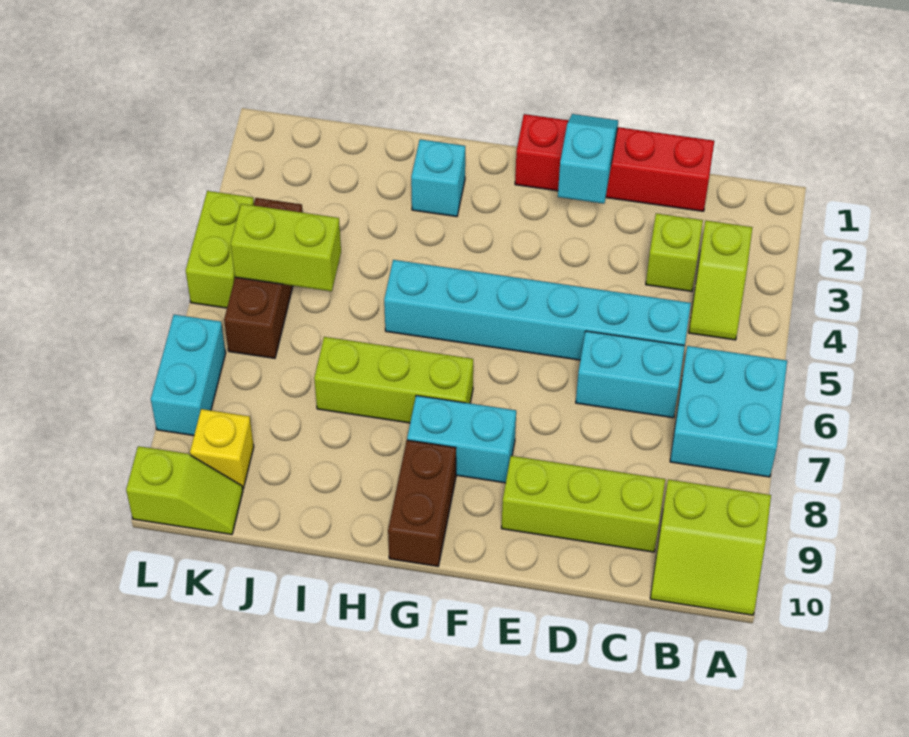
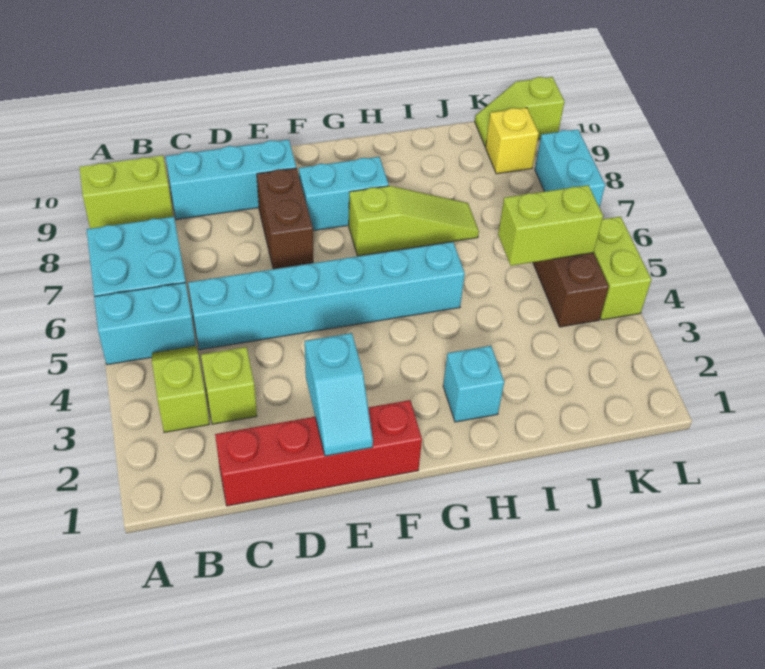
cyan 1x2 brick [576,331,685,418] -> cyan 1x2 brick moved to [94,283,196,365]
lime 1x3 brick [501,456,665,552] -> cyan 1x3 brick [166,140,296,220]
lime 1x3 brick [314,337,473,423] -> lime 1x3 slope [349,186,479,256]
brown 1x2 brick [388,440,456,566] -> brown 1x2 brick moved to [257,168,313,269]

